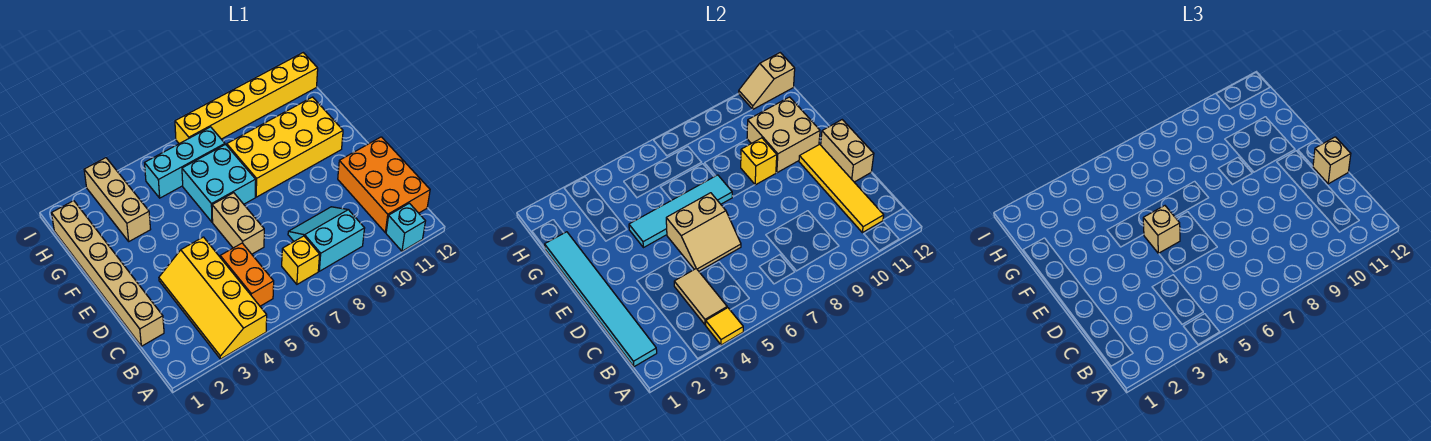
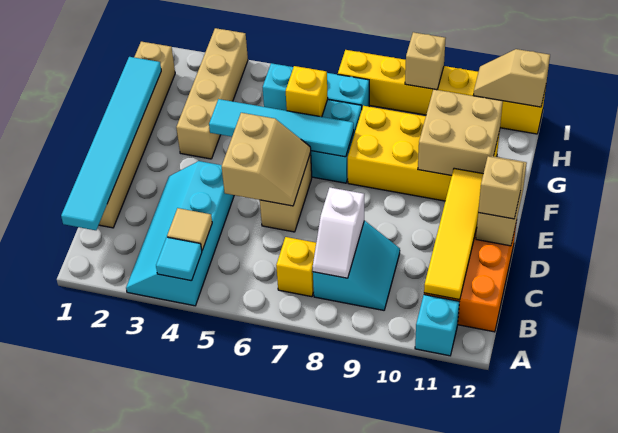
yellow 2x4 slope [159,237,267,359] -> cyan 2x4 slope [126,161,234,306]
yellow 1x1 tile [706,308,743,345] -> cyan 1x1 tile [156,237,202,281]
tan 1x2 tile [674,269,727,325] -> tan 1x1 tile [167,208,212,250]
orange 1x2 brick [220,243,274,306] -> none
cyan 2x2 slope [288,207,365,271] -> cyan 2x2 slope turned to [313,221,400,310]
none -> white 1x2 slope [313,188,364,278]
tan 2x2 slope [666,193,741,271] -> tan 2x2 slope turned to [222,113,311,206]
tan 1x1 brick [1143,206,1180,253] -> tan 1x1 brick moved to [405,32,446,90]
yellow 1x1 brick [741,138,777,185] -> yellow 1x1 brick moved to [286,66,328,117]
tan 1x3 brick [84,158,151,241] -> tan 1x4 brick [176,28,248,159]

